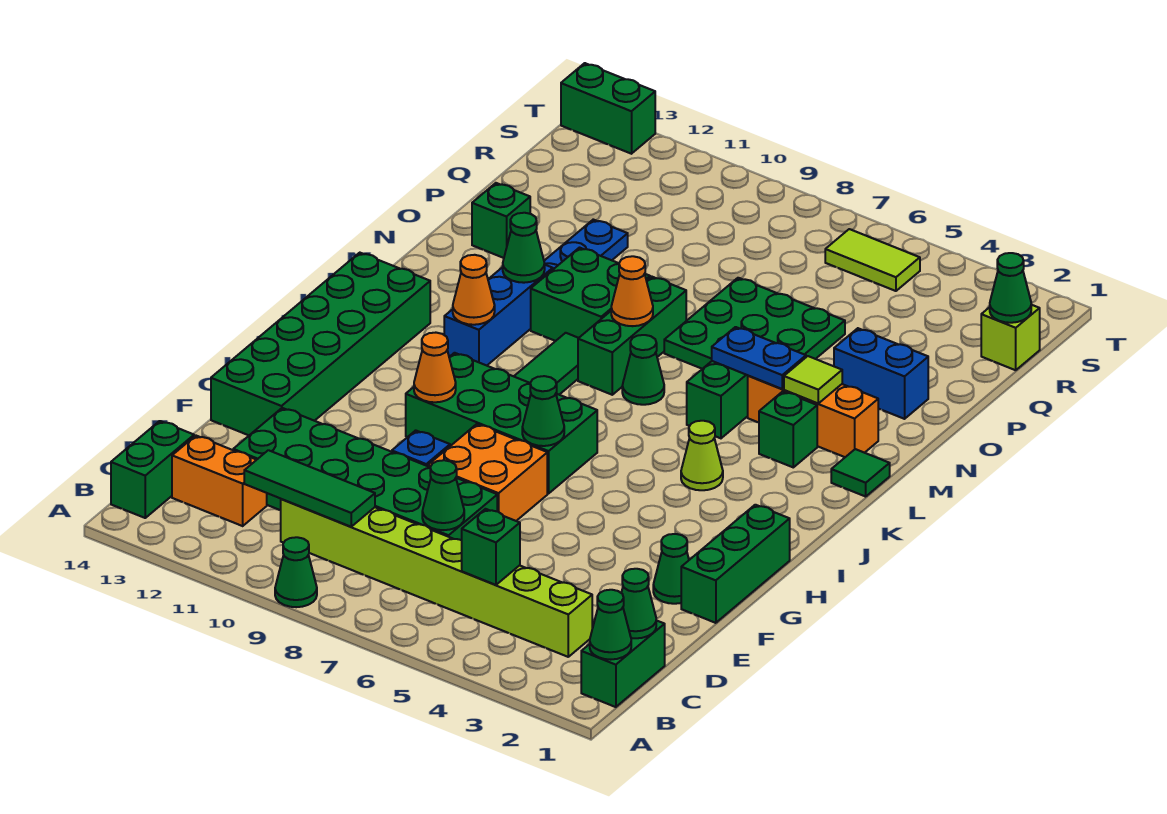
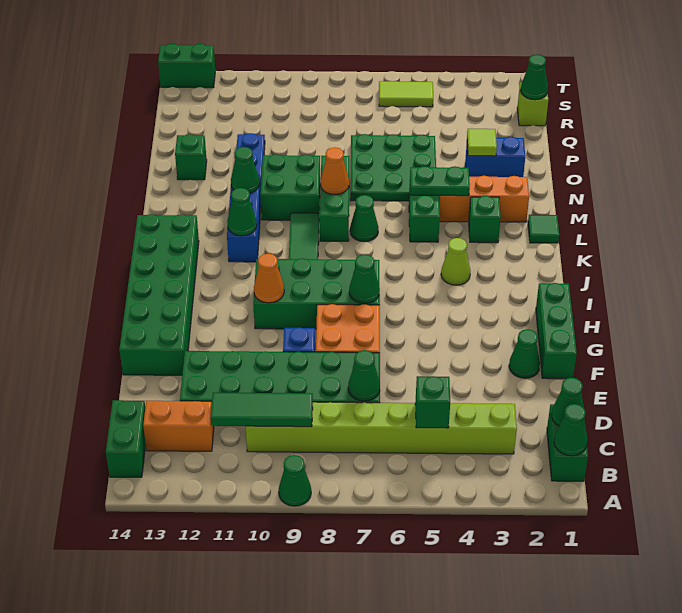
orange 1x1 cone [453,255,495,325] -> green 1x1 cone [227,188,257,236]
lime 1x1 tile [784,356,842,403] -> lime 1x1 tile moved to [467,129,497,156]
blue 1x2 plate [712,327,806,389] -> green 1x2 plate [410,166,470,196]

